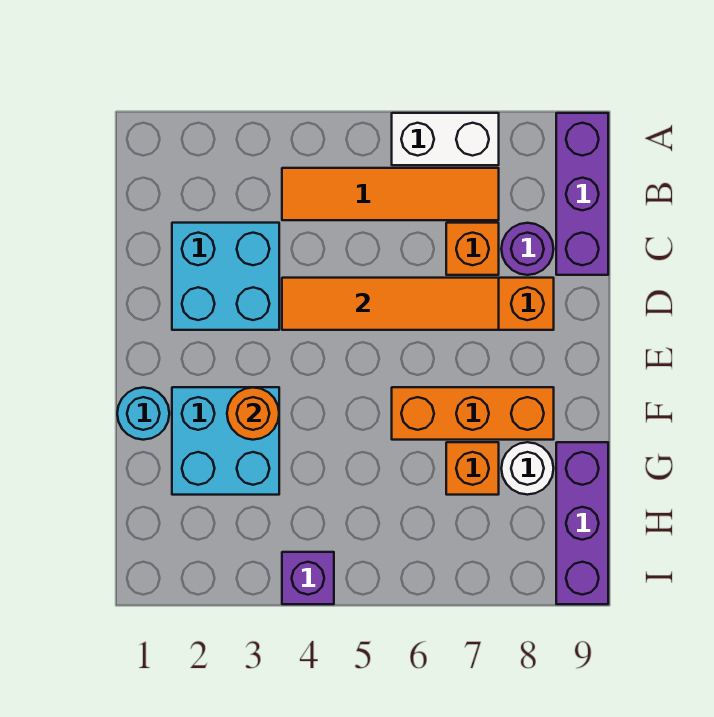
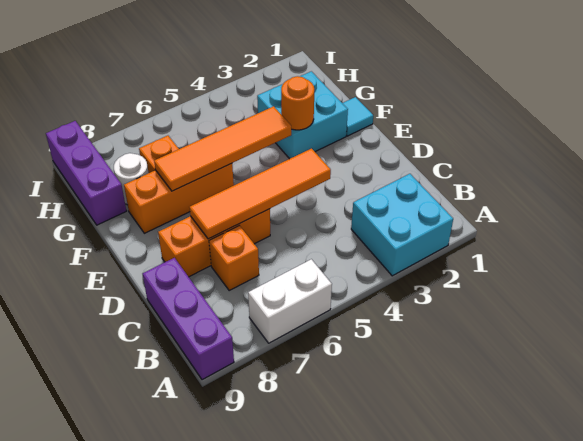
orange 1x4 tile [282,168,499,220] -> orange 1x4 tile moved to [154,106,291,191]
cyan 2x2 brick [172,223,279,330] -> cyan 2x2 brick moved to [351,174,453,276]
purple 1x1 round brick [501,223,554,275] -> none
cyan 1x1 round brick [117,387,169,440] -> cyan 1x1 tile [342,97,373,136]
purple 1x1 brick [282,552,334,604] -> none

